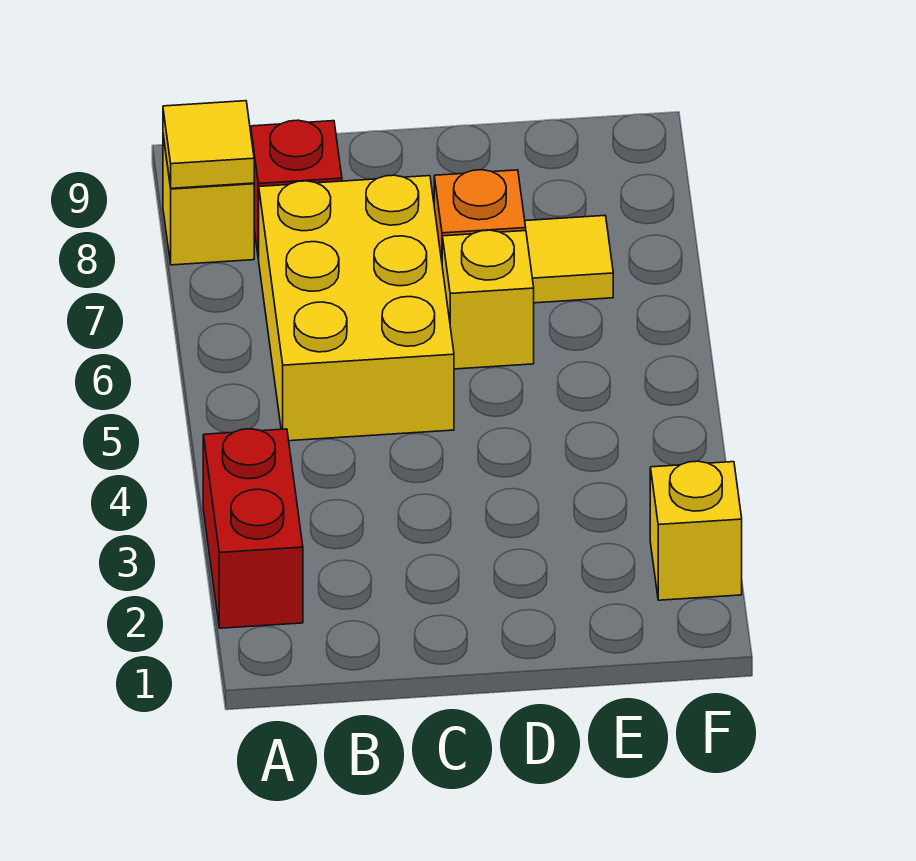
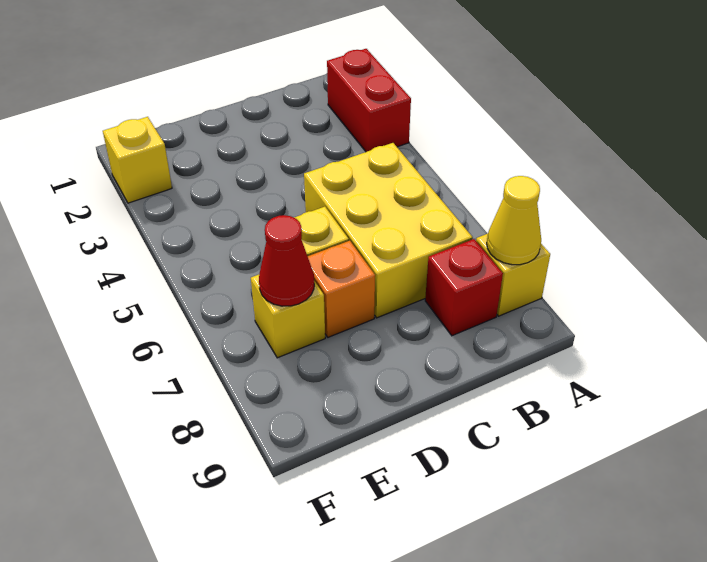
yellow 1x1 tile [163,101,254,188] -> yellow 1x1 cone [487,176,541,265]
yellow 1x1 tile [525,216,613,303] -> yellow 1x1 brick [251,275,325,358]
none -> red 1x1 cone [259,215,314,306]

